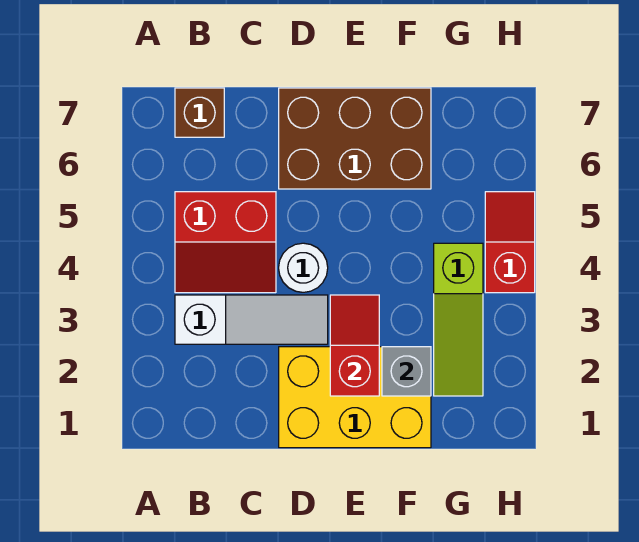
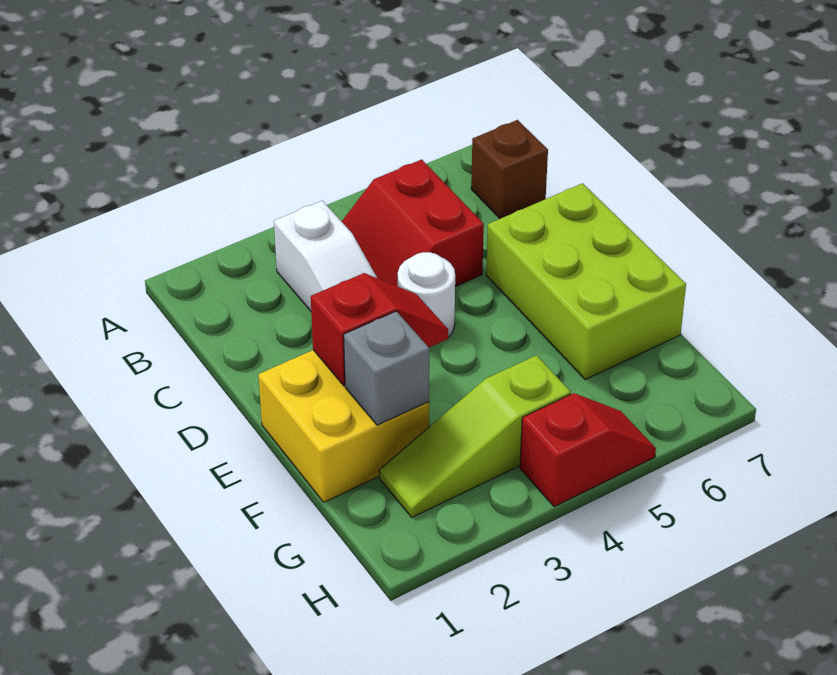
yellow 2x3 brick [279,347,431,448] -> yellow 2x2 brick [259,350,429,502]
brown 2x3 brick [279,88,431,189] -> lime 2x3 brick [486,183,686,379]

